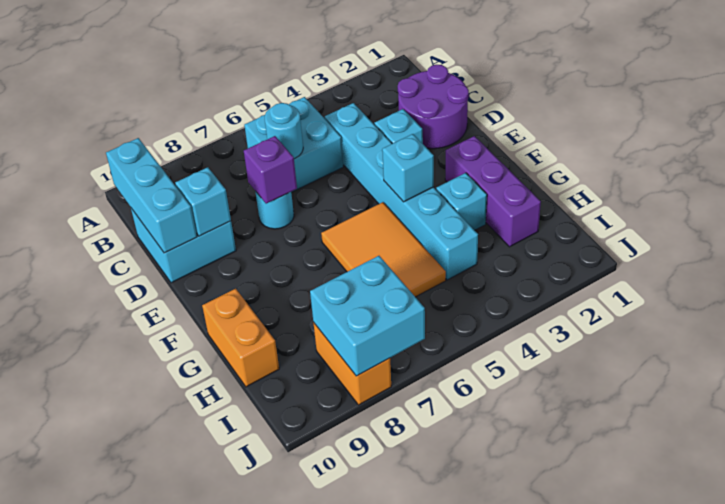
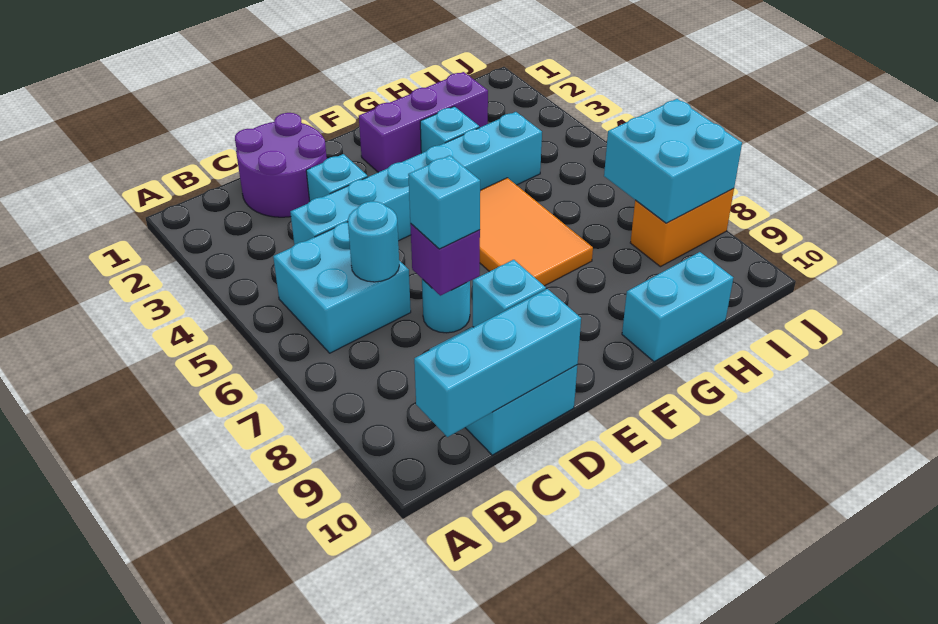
cyan 1x1 brick [382,134,434,202] -> cyan 1x1 brick moved to [408,155,480,249]
orange 2x3 tile [321,202,446,297] -> orange 2x3 tile turned to [480,178,593,286]
orange 1x2 brick [202,289,279,387] -> cyan 1x2 brick [622,252,733,362]

